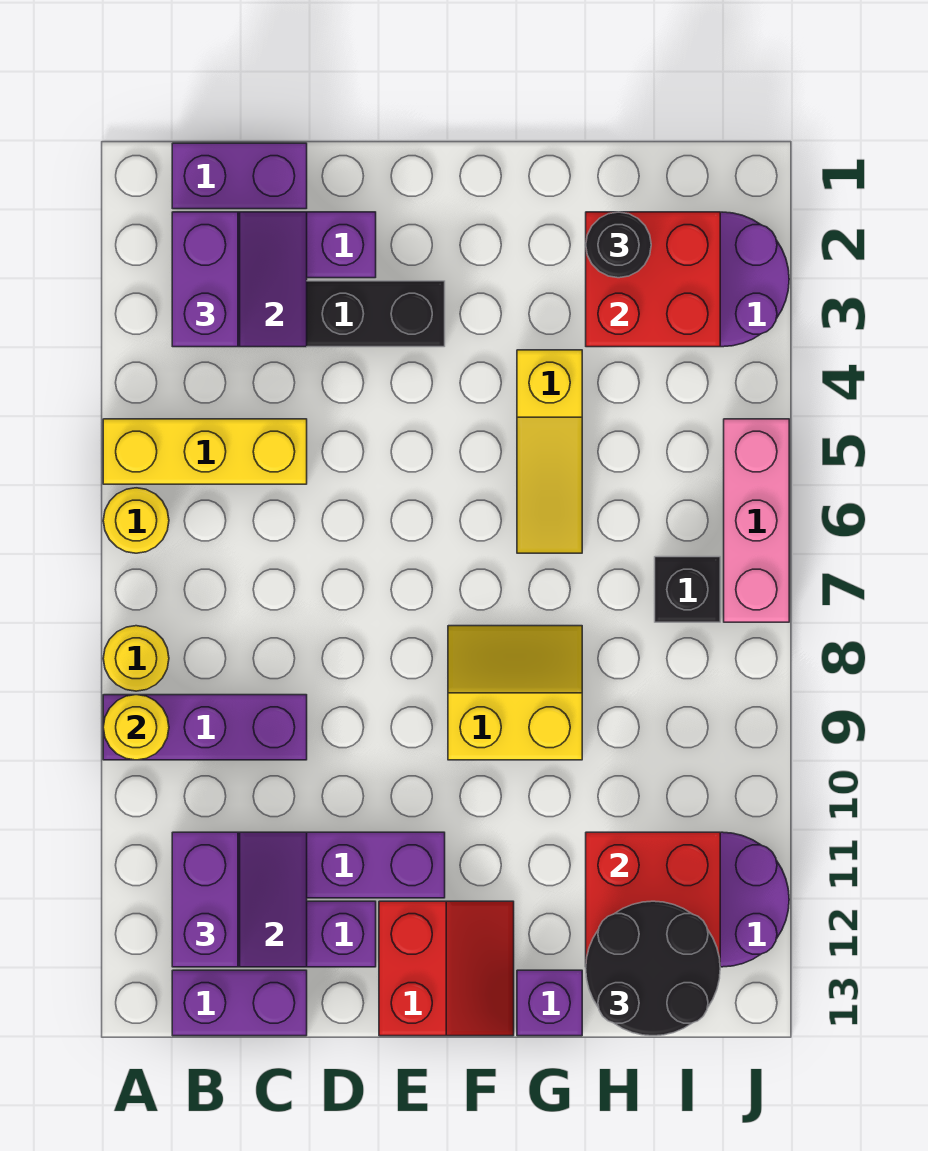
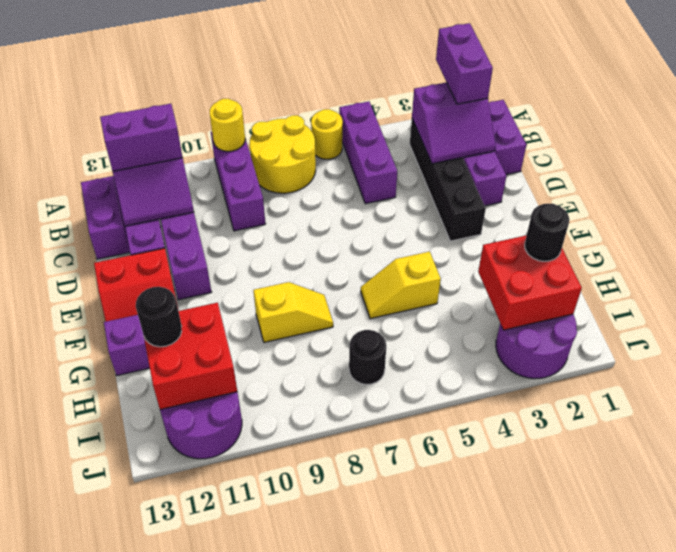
yellow 1x3 brick [103,419,307,484] -> purple 1x3 brick [339,101,397,204]
yellow 1x1 round brick [103,626,169,691] -> yellow 2x2 round brick [249,115,316,193]
purple 1x2 brick [172,212,238,347] -> purple 1x2 brick turned to [436,23,493,104]
yellow 2x2 slope [448,626,582,760] -> yellow 1x2 slope [253,282,333,343]
yellow 1x3 slope [517,350,582,553] -> yellow 1x2 slope [361,252,441,319]
black 2x2 round brick [586,901,720,1036] -> black 1x1 round brick [136,287,182,347]
black 1x1 brick [655,557,720,622] -> black 1x1 round brick [349,330,386,385]
pink 1x3 brick [724,419,789,622] -> none

